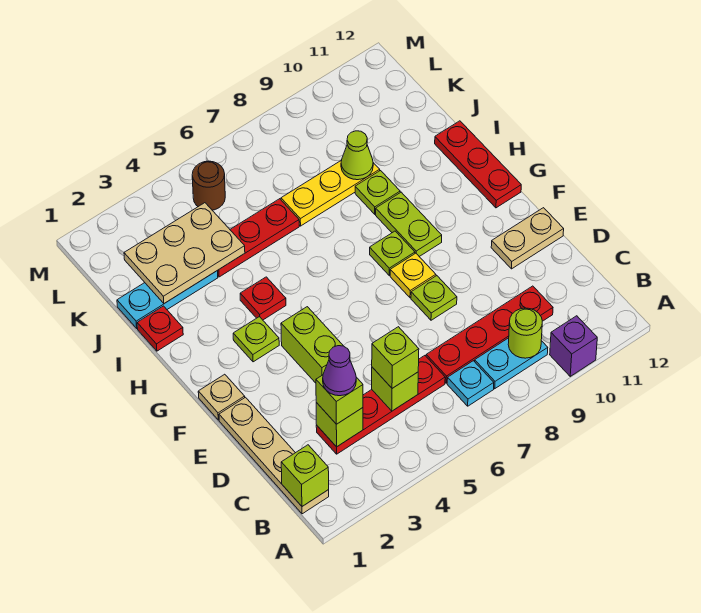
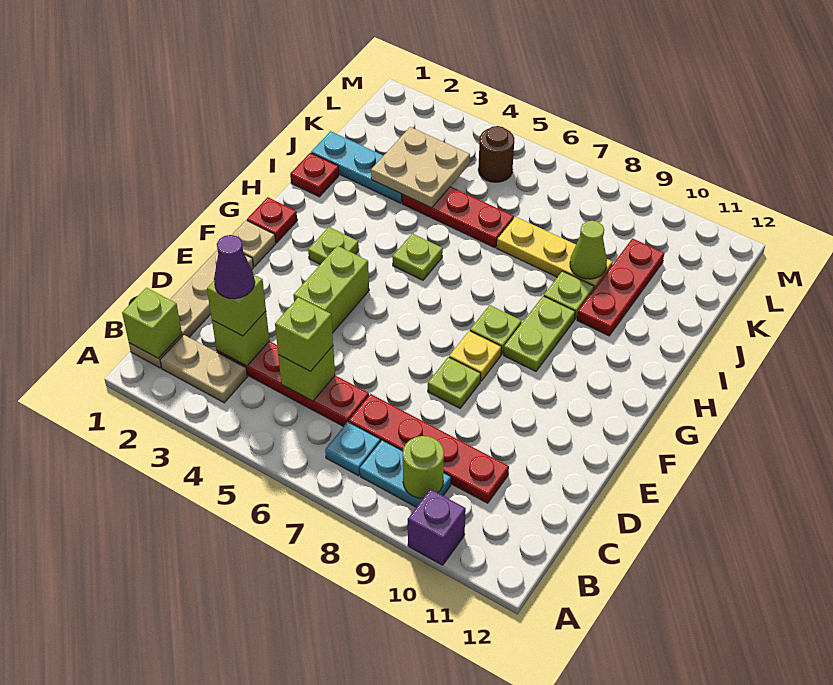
tan 1x2 plate [491,208,564,269] -> tan 1x2 plate moved to [160,335,247,403]
red 1x3 plate [435,121,521,208] -> red 1x3 plate moved to [577,238,664,336]
red 1x1 plate [240,277,286,320] -> red 1x1 plate moved to [247,197,297,243]
none -> lime 1x1 plate [393,233,443,280]
tan 2x3 plate [124,203,245,304] -> tan 2x2 plate [371,127,470,208]

